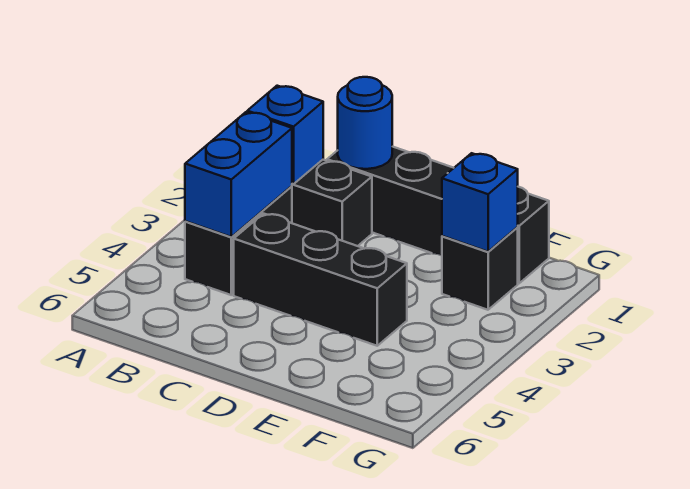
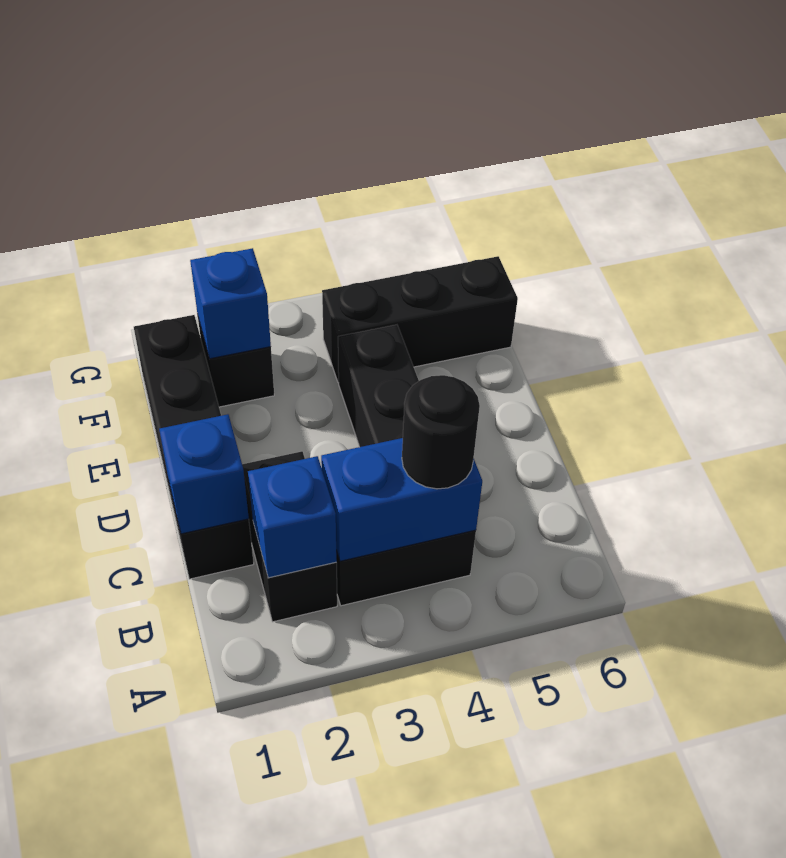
none -> black 1x1 round brick [402,375,480,489]
blue 1x1 round brick [338,77,392,169] -> blue 1x1 brick [159,414,249,534]
none -> black 1x3 brick [322,256,518,383]

